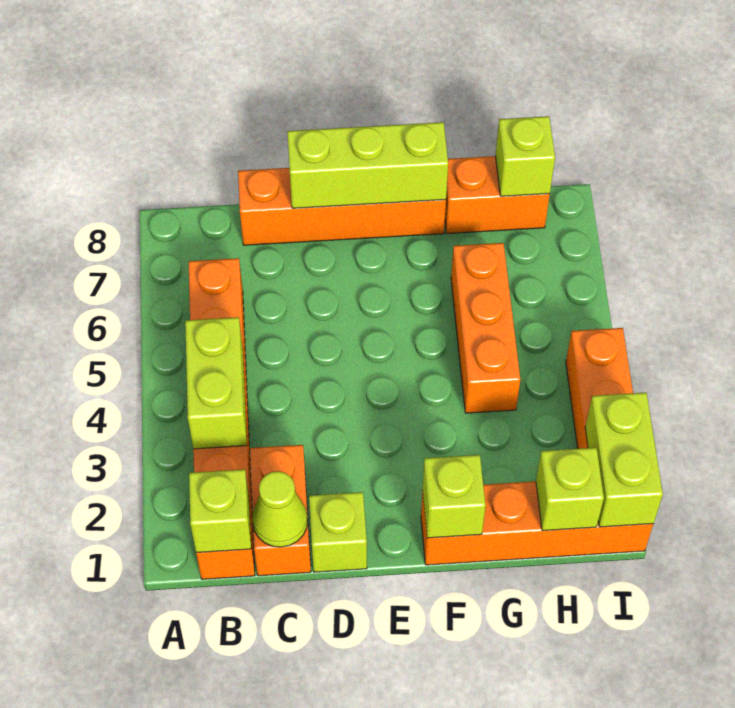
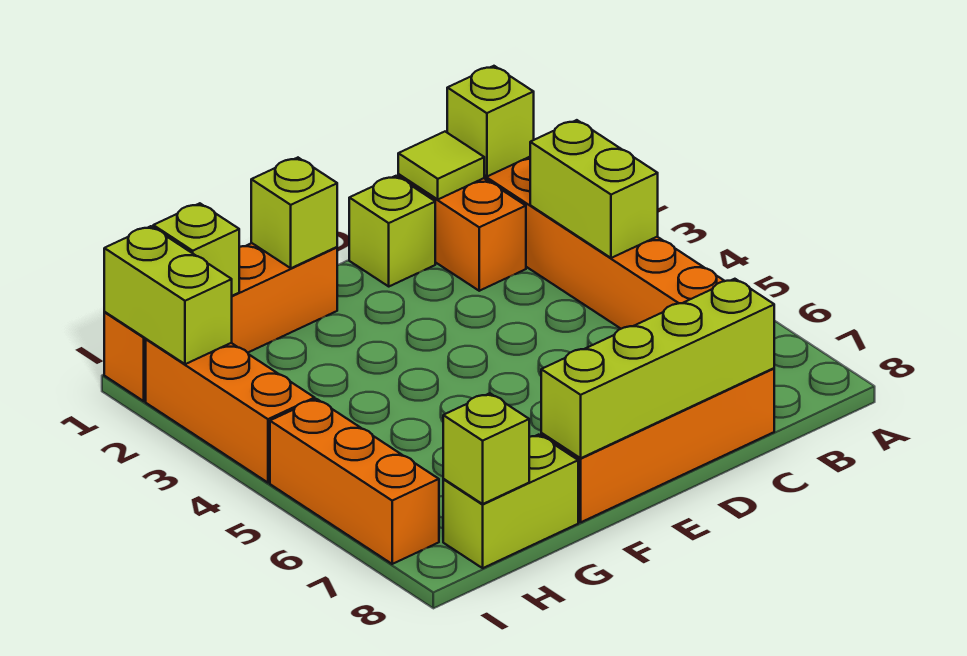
lime 1x1 cone [252,471,308,547] -> lime 1x1 tile [398,132,484,199]
lime 1x3 brick [287,122,448,208] -> lime 1x4 brick [541,279,774,458]
orange 1x3 brick [451,243,520,413] -> orange 1x3 brick moved to [270,399,439,564]
orange 1x2 brick [445,156,550,234] -> lime 1x2 brick [443,435,578,568]

